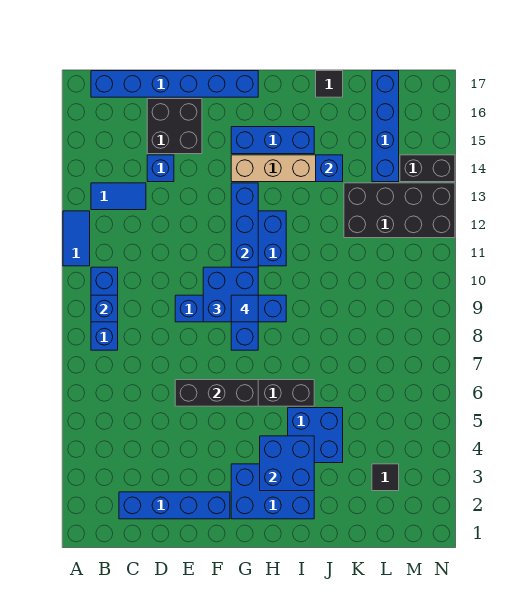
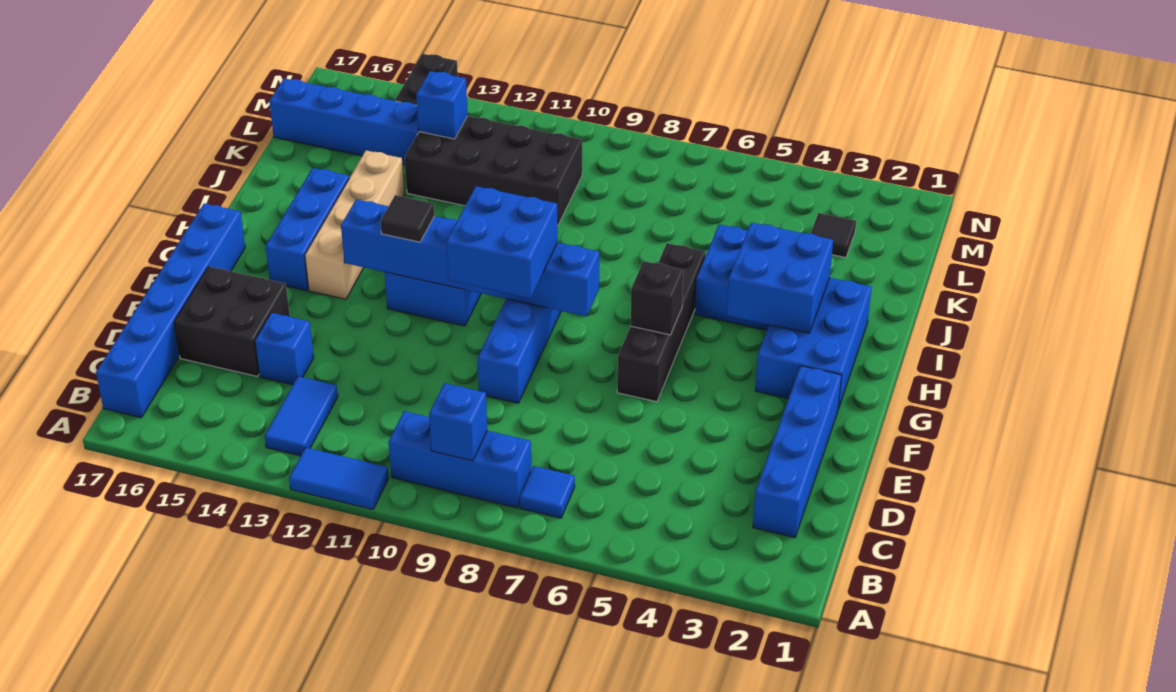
black 1x3 brick [175,380,258,406] -> black 1x1 brick [631,261,684,335]
blue 1x1 tile [231,295,258,322] -> blue 1x1 tile moved to [520,466,575,518]
blue 1x1 brick [316,155,343,182] -> blue 1x1 brick moved to [416,71,468,139]
black 1x1 tile [316,71,343,97] -> black 1x1 tile moved to [380,195,434,242]
black 2x4 brick [344,183,455,238] -> black 2x4 brick turned to [405,116,582,226]

